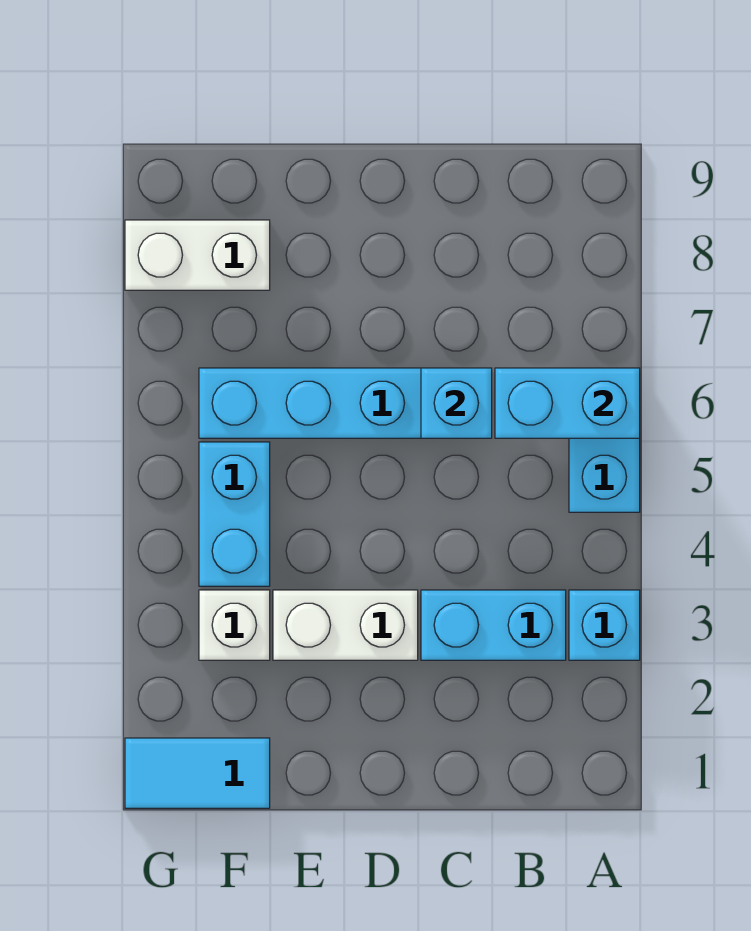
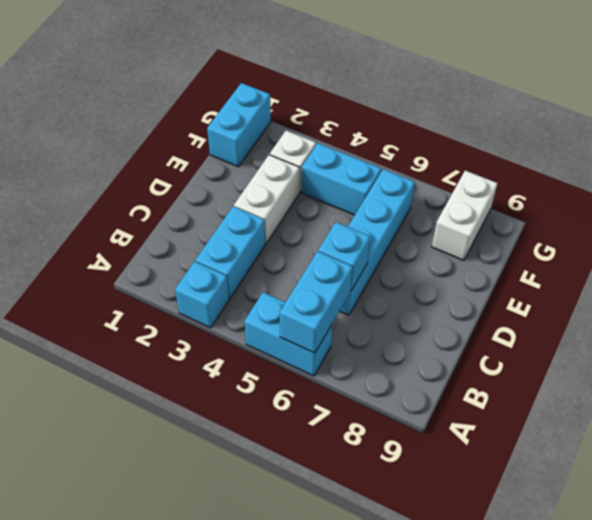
cyan 1x2 tile [125,738,270,808] -> cyan 1x2 brick [207,83,271,167]

